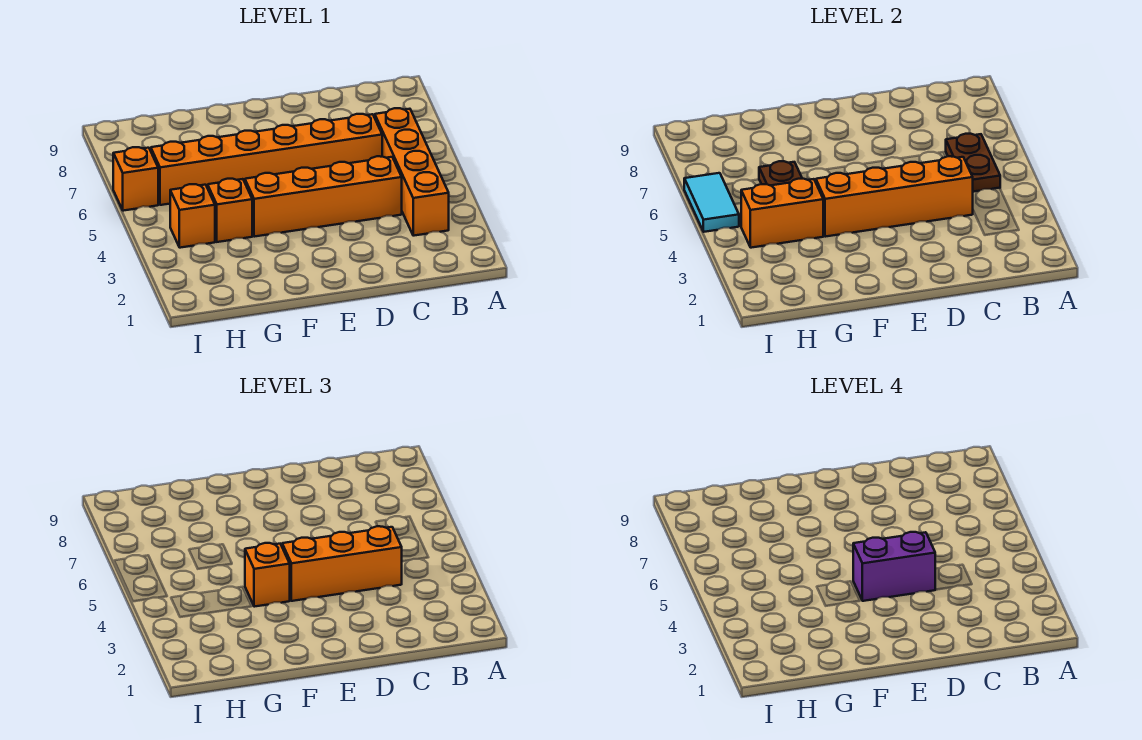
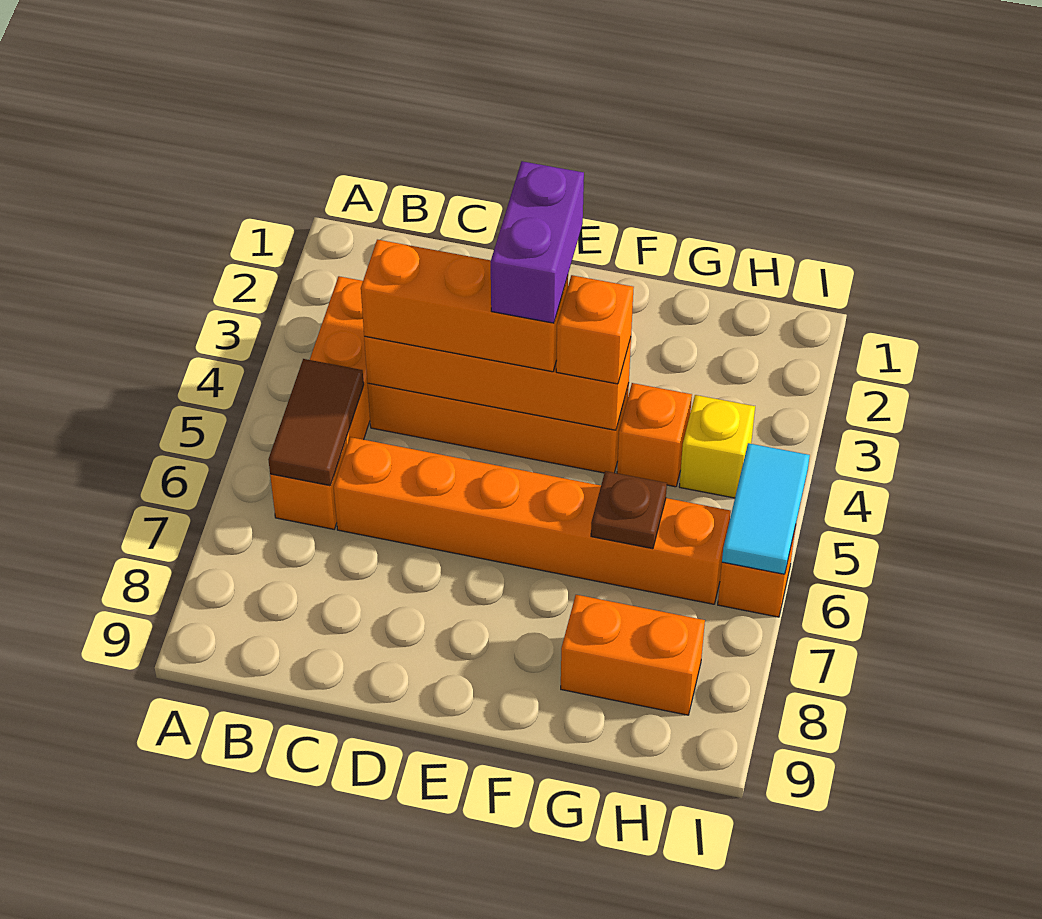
brown 1x2 plate [946,133,1000,192] -> brown 1x2 tile [268,359,364,486]
purple 1x2 brick [853,532,935,601] -> purple 1x2 brick turned to [491,161,584,323]
orange 1x2 brick [741,179,823,248] -> orange 1x2 brick moved to [561,595,705,715]
orange 1x1 brick [170,184,215,248] -> yellow 1x1 brick [679,395,755,498]

